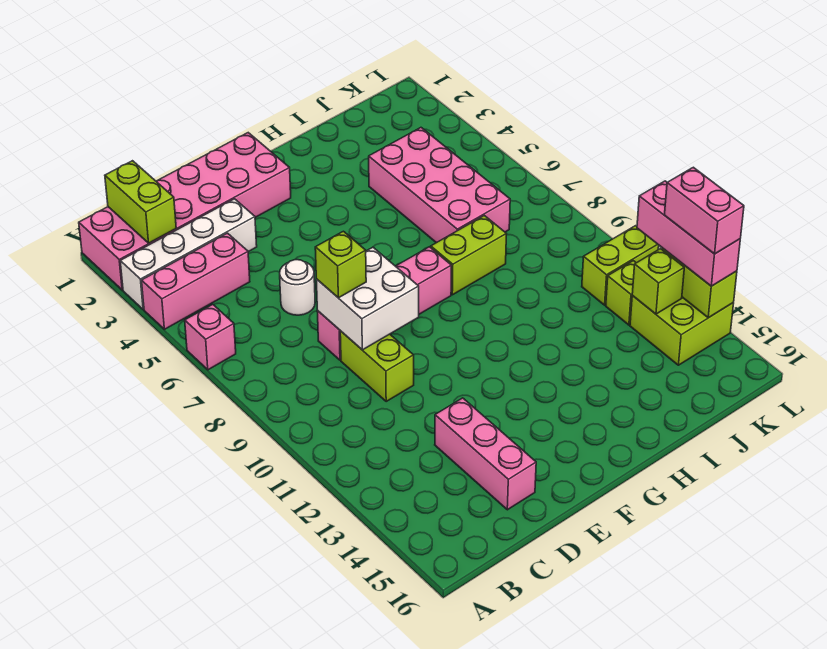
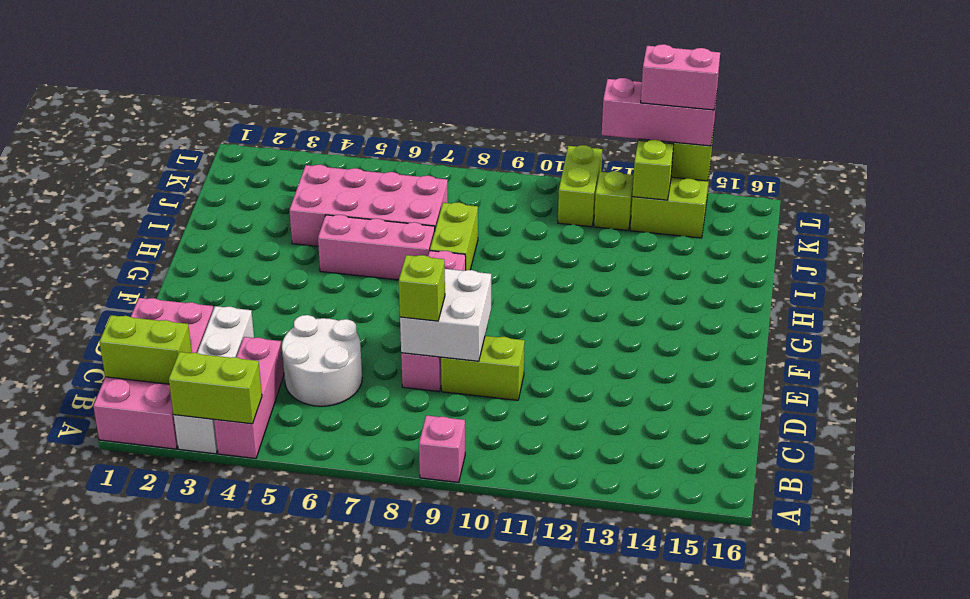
pink 2x6 brick [79,133,291,290] -> pink 2x4 brick [93,298,214,449]
none -> lime 1x2 brick [169,352,262,424]
pink 1x1 brick [185,305,236,370] -> pink 1x1 brick moved to [419,415,465,482]
white 1x1 round brick [280,260,315,315] -> white 2x2 round brick [282,315,362,406]
pink 1x3 brick [435,398,536,510] -> pink 1x3 brick moved to [318,215,435,280]

